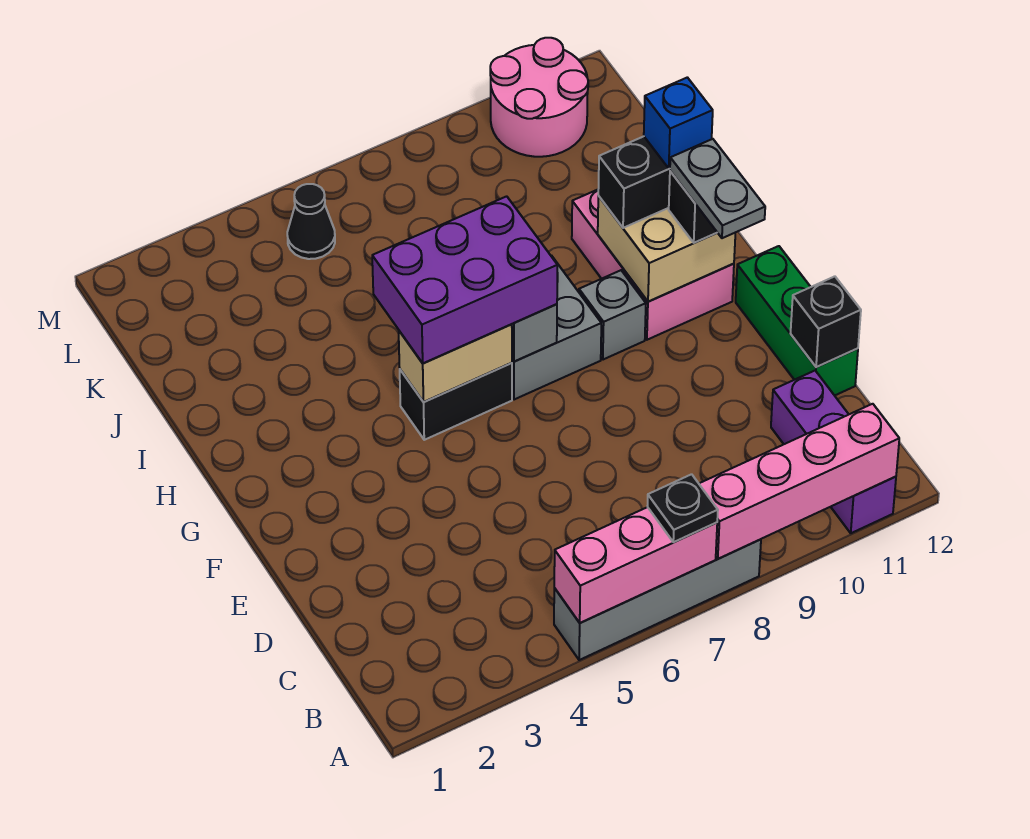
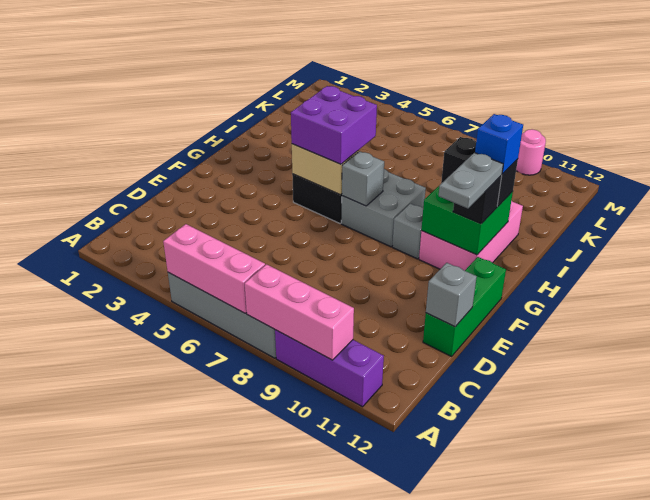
black 1x1 plate [647,474,718,542] -> none
pink 1x4 brick [699,404,899,559] -> pink 1x3 brick [245,264,354,360]
purple 1x3 brick [771,371,896,533] -> purple 1x3 brick turned to [275,330,384,407]
black 1x1 brick [790,276,861,367] -> grey 1x1 brick [426,263,477,327]
purple 2x3 brick [372,196,557,363] -> purple 2x2 brick [291,86,377,164]
tan 2x2 brick [598,196,735,302] -> green 2x2 brick [422,186,513,255]
black 1x1 cone [287,184,335,259] -> none
pink 2x2 round brick [490,38,588,157] -> pink 1x1 round brick [516,129,546,175]

